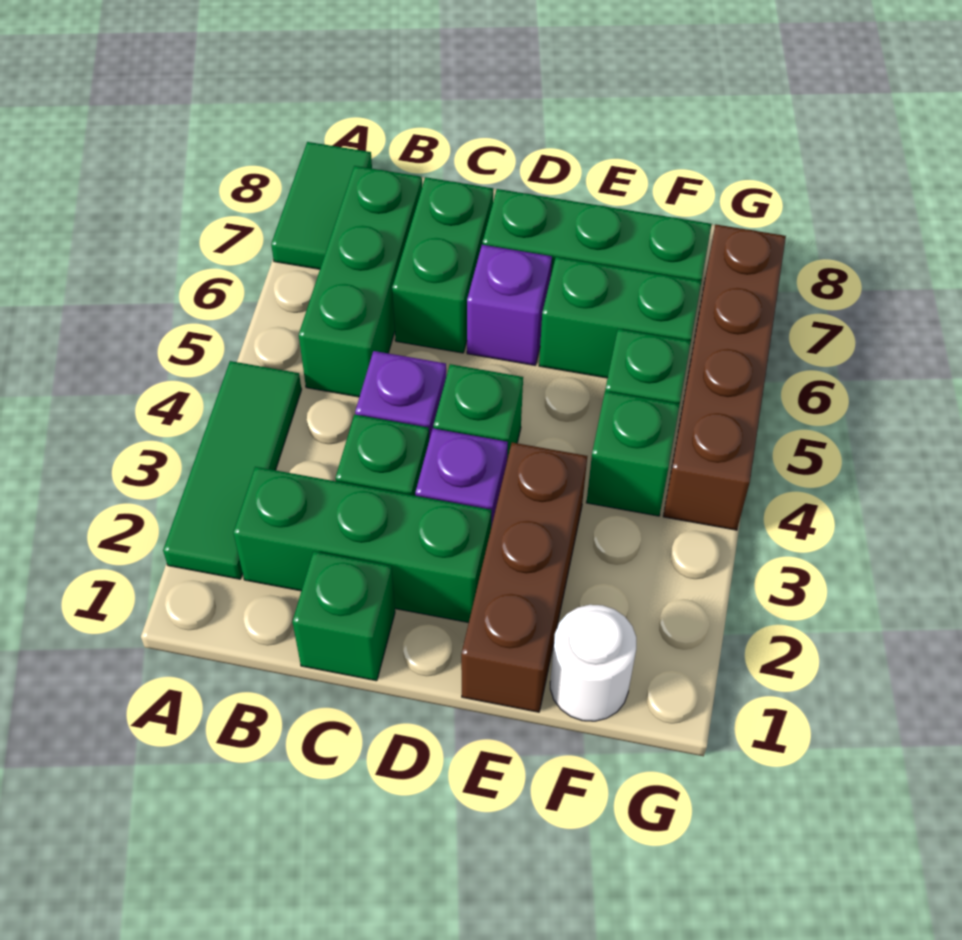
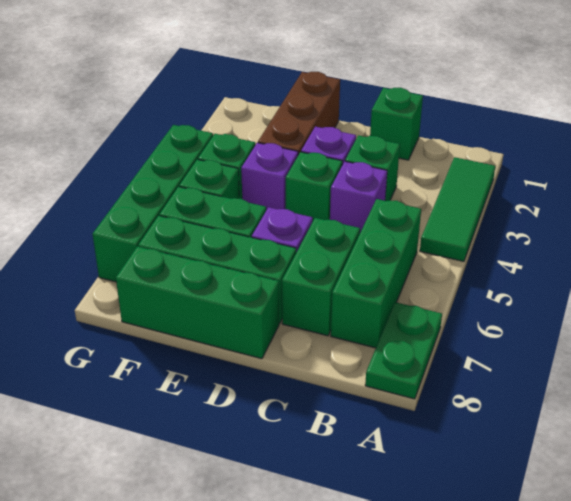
green 1x2 tile [271,142,372,269] -> green 1x2 plate [365,302,442,399]
green 1x3 brick [233,467,491,623] -> green 1x3 brick moved to [116,246,279,359]
none -> purple 1x1 brick [241,143,298,210]
white 1x1 round brick [550,605,636,721] -> none
brown 1x4 brick [663,224,786,530] -> green 1x4 brick [93,125,213,282]

